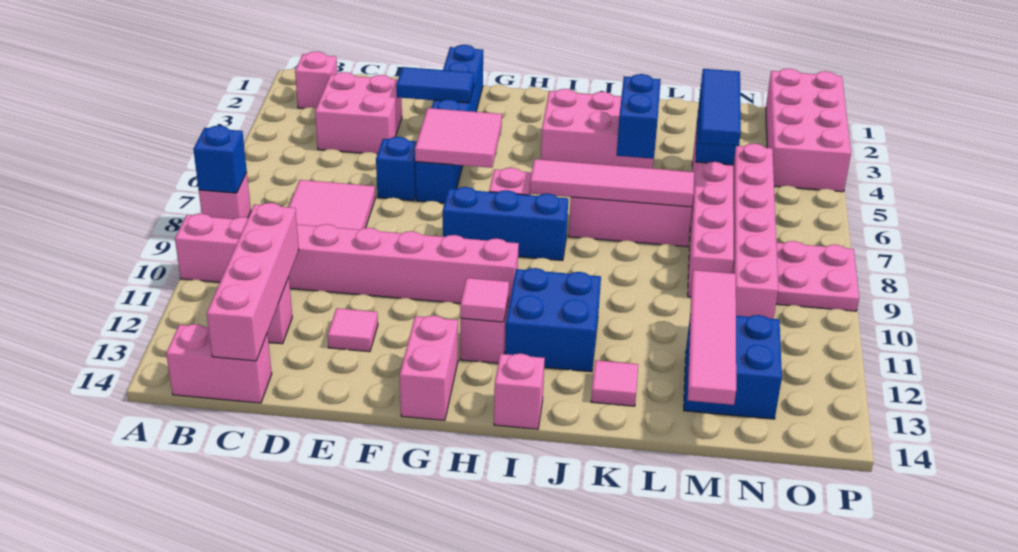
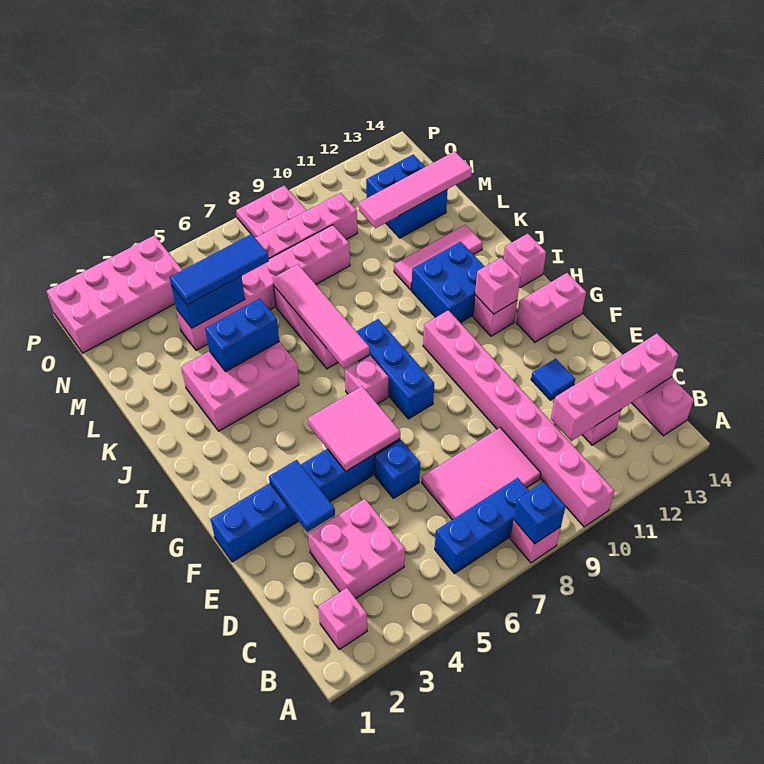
none -> blue 1x3 brick [435,478,529,574]
pink 1x1 tile [328,308,378,352] -> blue 1x1 tile [531,359,575,400]
pink 1x1 tile [460,278,509,322] -> pink 1x1 brick [475,257,520,314]
pink 2x3 brick [541,89,654,169] -> pink 2x3 brick turned to [181,342,299,431]
pink 1x1 tile [591,360,638,406] -> pink 1x3 tile [394,225,483,290]

